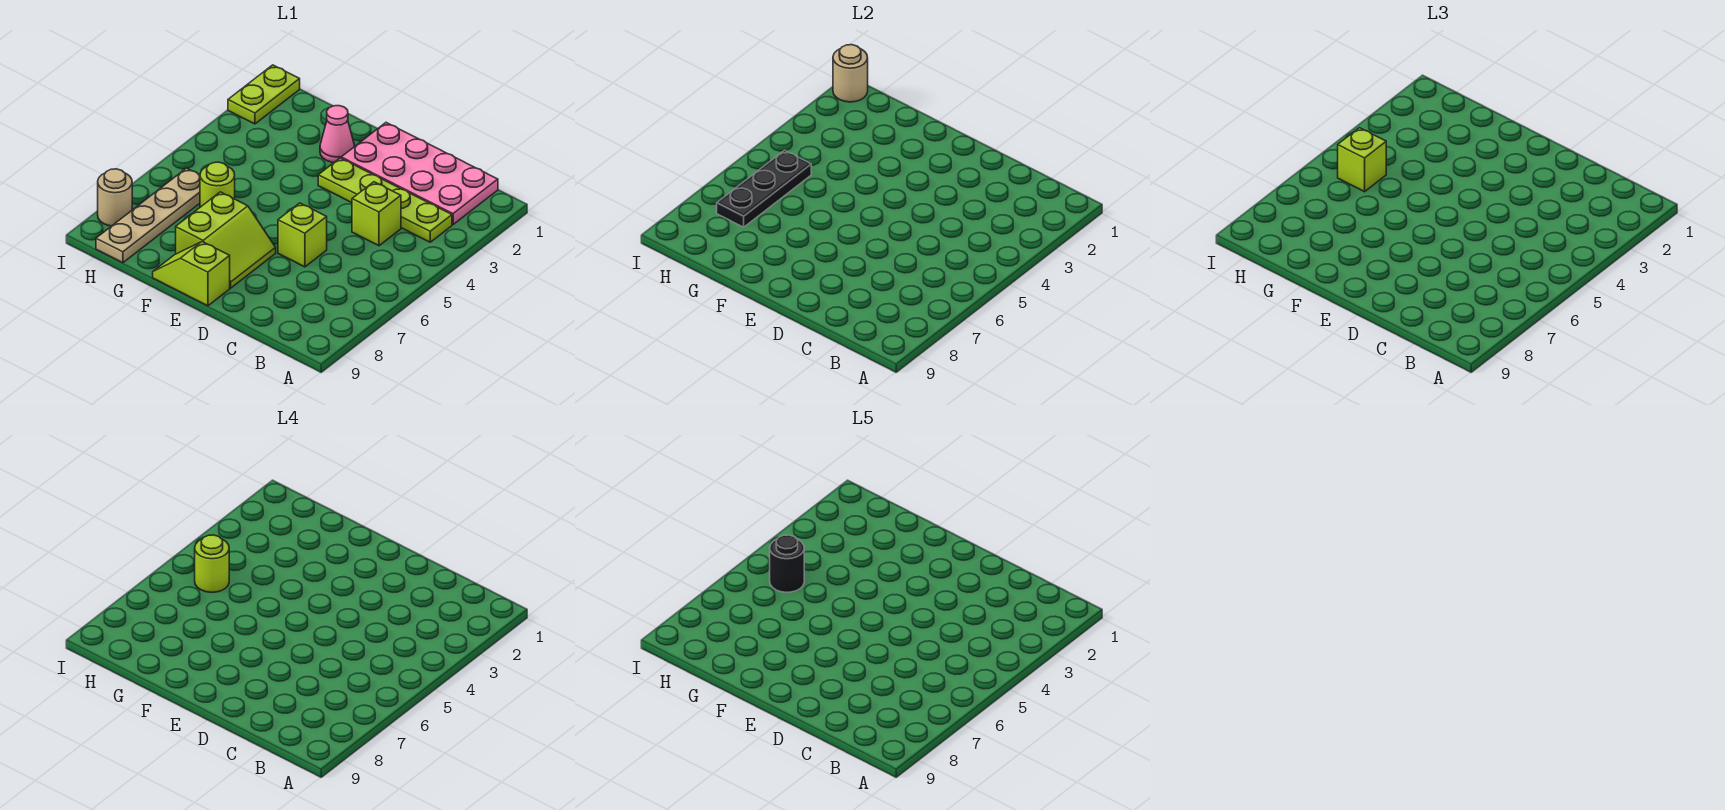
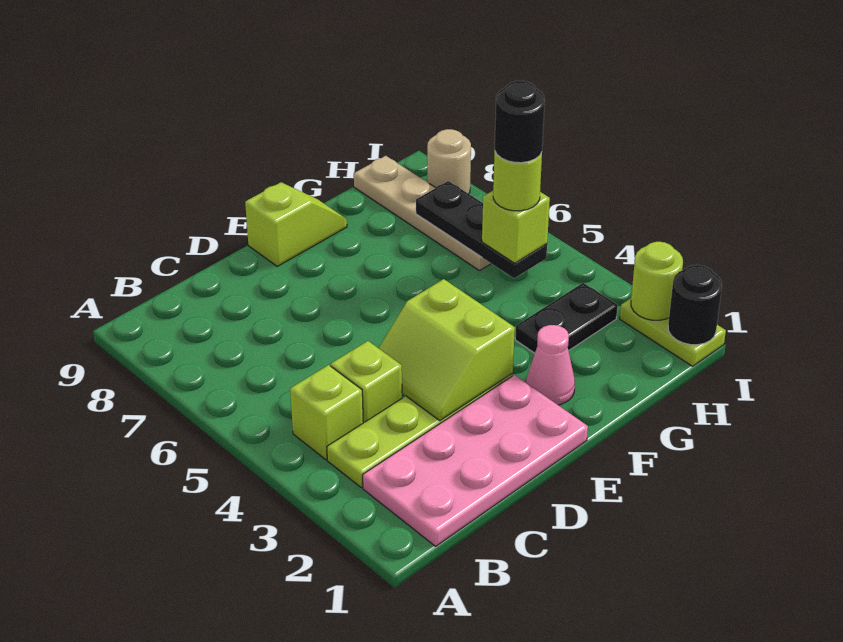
lime 1x1 brick [278,203,327,267] -> lime 1x1 brick moved to [290,365,363,459]
lime 2x2 slope [176,192,276,288] -> lime 2x2 slope moved to [379,279,515,421]
none -> black 1x2 plate [515,283,618,353]
lime 1x1 round brick [200,162,235,207] -> lime 1x1 round brick moved to [631,242,683,320]
tan 1x1 round brick [833,45,868,102] -> black 1x1 round brick [668,265,722,345]

